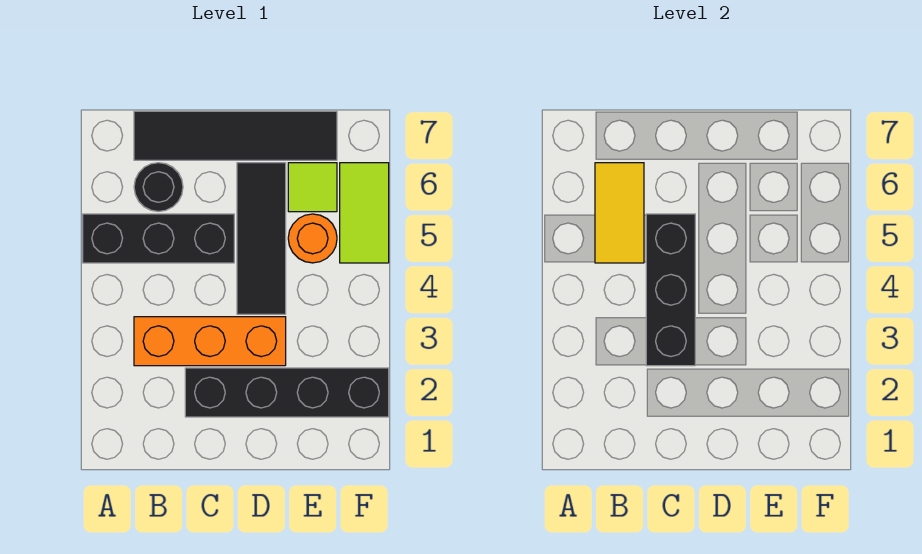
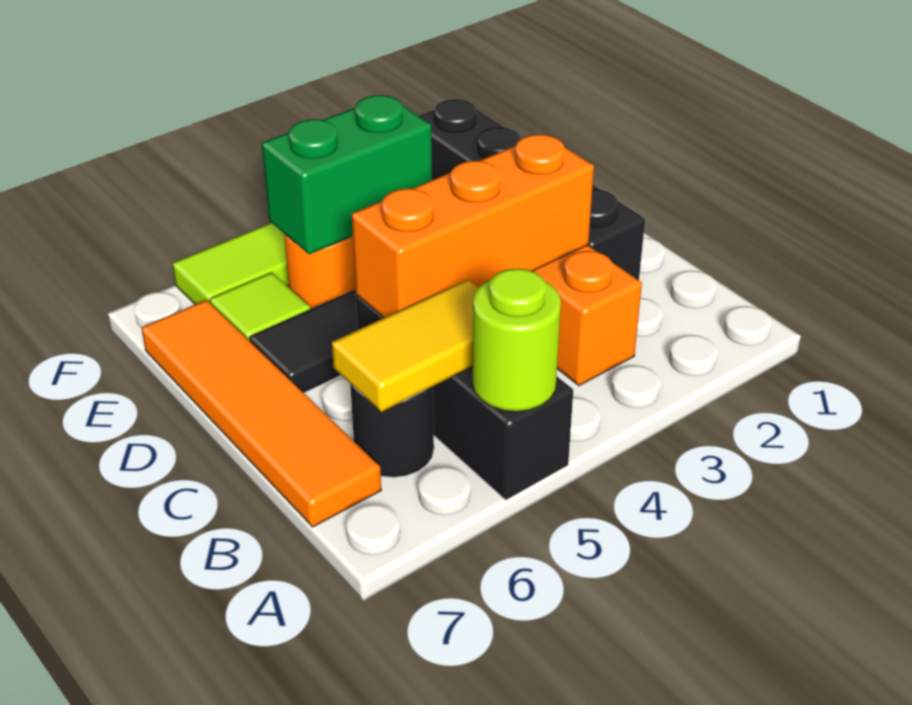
none -> lime 1x1 round brick [472,268,561,412]
black 1x4 tile [134,111,337,160] -> orange 1x4 tile [142,300,381,527]
black 1x3 brick [646,214,695,366] -> orange 1x3 brick [352,134,594,318]
none -> green 1x2 brick [262,95,432,254]

